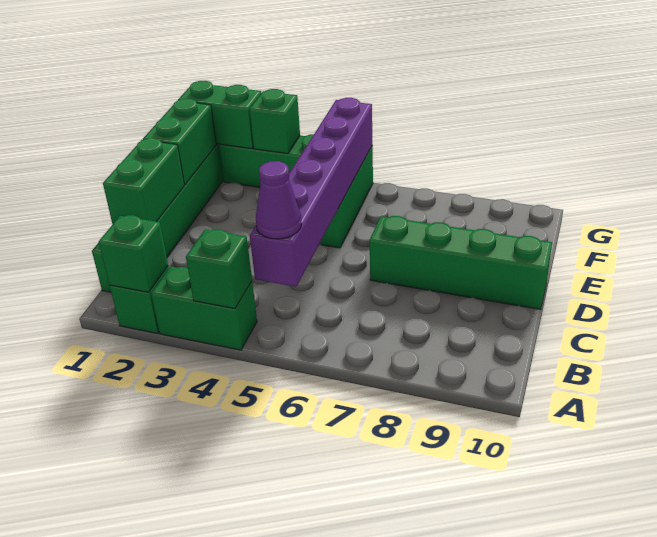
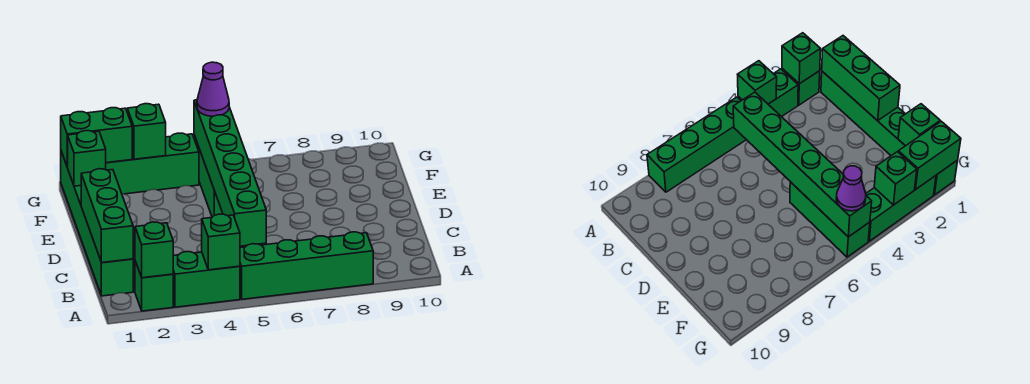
purple 1x6 brick [250,98,372,287] -> green 1x6 brick [194,100,266,246]
purple 1x1 cone [256,161,302,239] -> purple 1x1 cone moved to [197,62,229,116]
green 1x2 brick [103,138,184,225] -> green 1x3 brick [81,169,133,263]
green 1x4 brick [370,216,552,309] -> green 1x4 brick moved to [240,232,373,299]
green 1x2 brick [143,99,216,185] -> green 1x1 brick [68,131,106,186]

